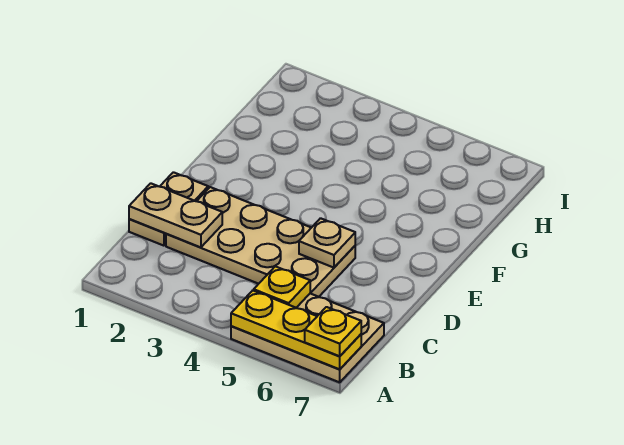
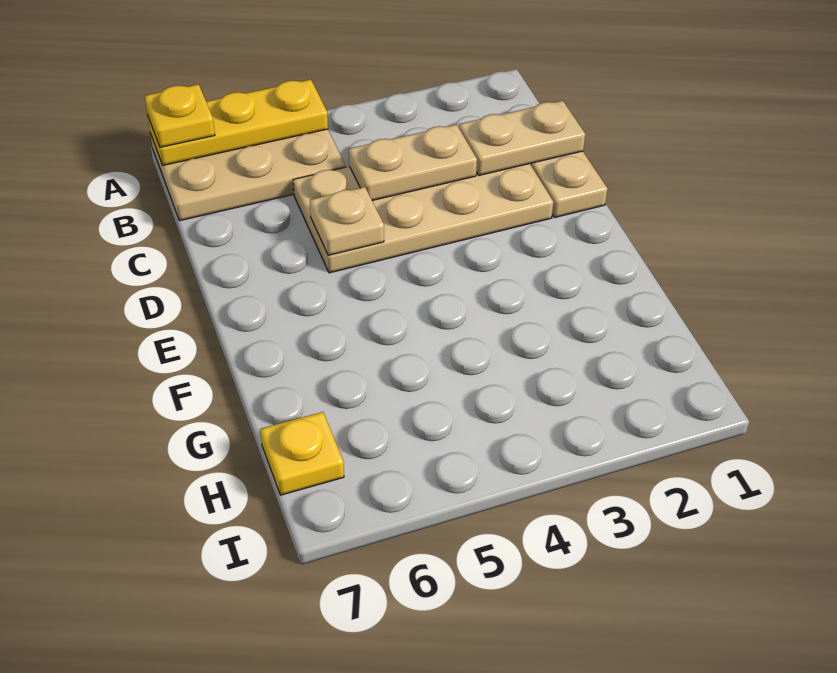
yellow 1x1 plate [254,266,310,308] -> yellow 1x1 plate moved to [260,412,344,495]
none -> tan 1x2 plate [349,125,477,201]

